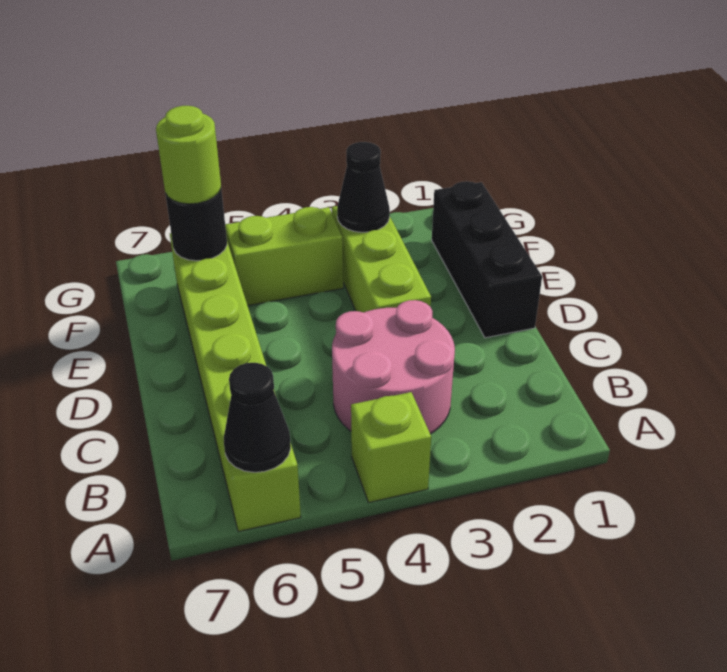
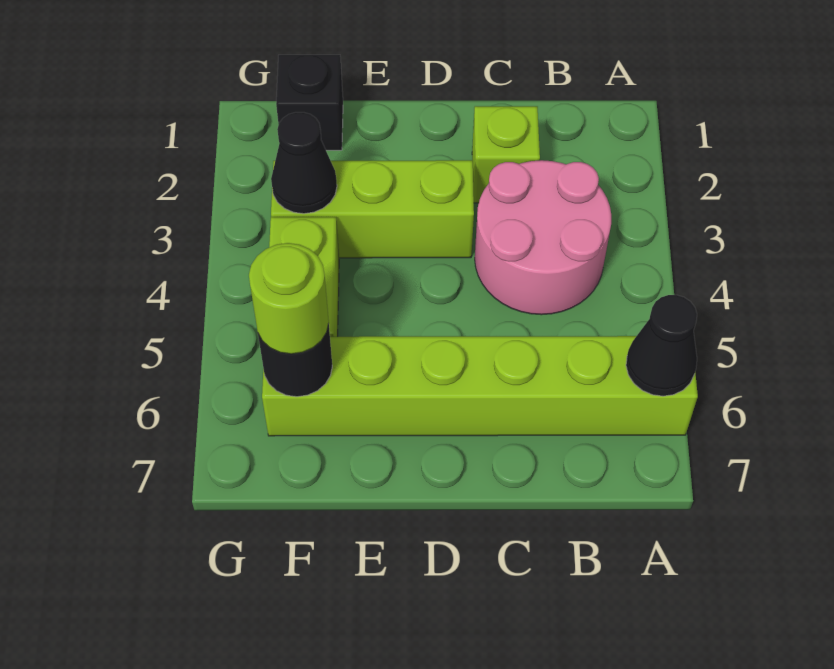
lime 1x1 brick [351,392,431,502] -> lime 1x1 brick moved to [472,106,540,203]
black 1x3 brick [432,181,542,338] -> black 1x1 brick [276,55,343,150]

